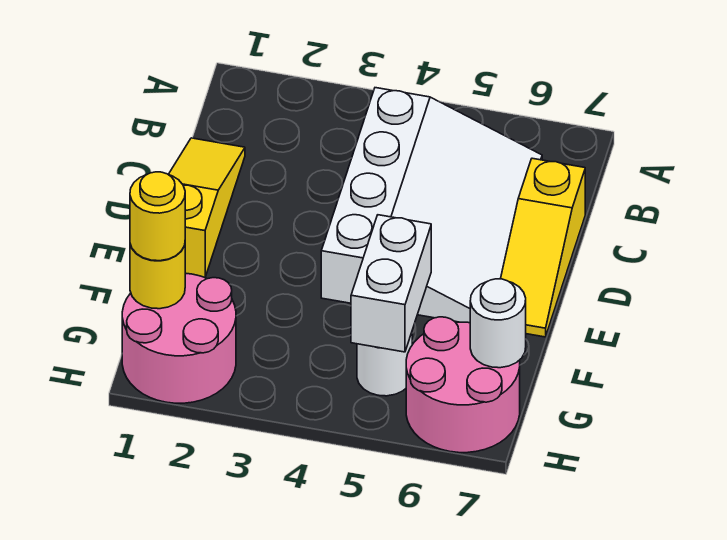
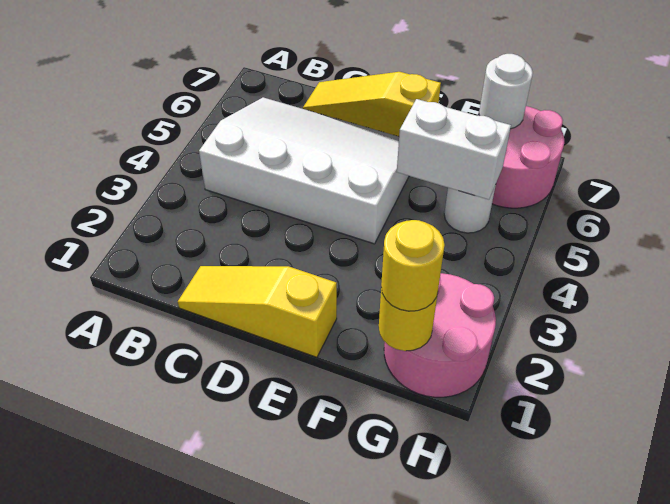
yellow 1x3 slope [501,158,585,337] -> yellow 1x3 slope turned to [303,72,441,136]

